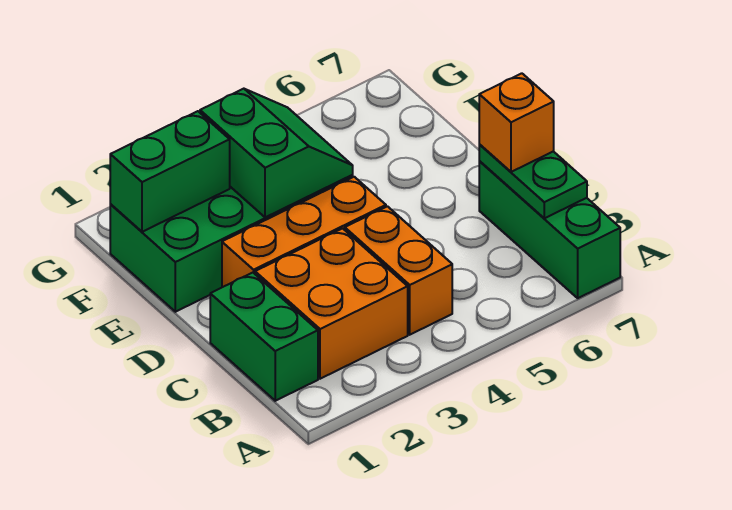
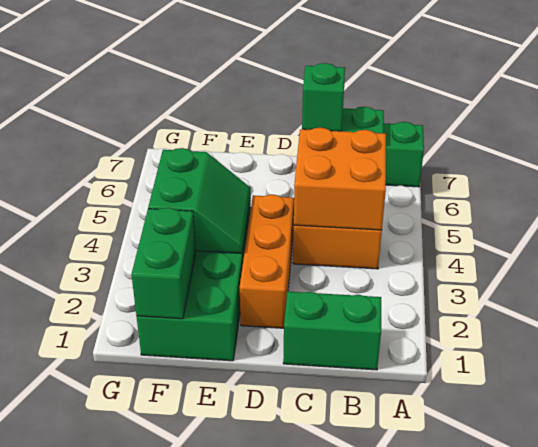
orange 2x2 brick [255,228,408,379] -> orange 2x2 brick moved to [294,128,386,230]
orange 1x1 brick [479,73,554,172] -> green 1x1 brick [302,63,345,131]
green 2x2 slope [200,89,353,217] -> green 2x2 slope turned to [148,148,251,254]

